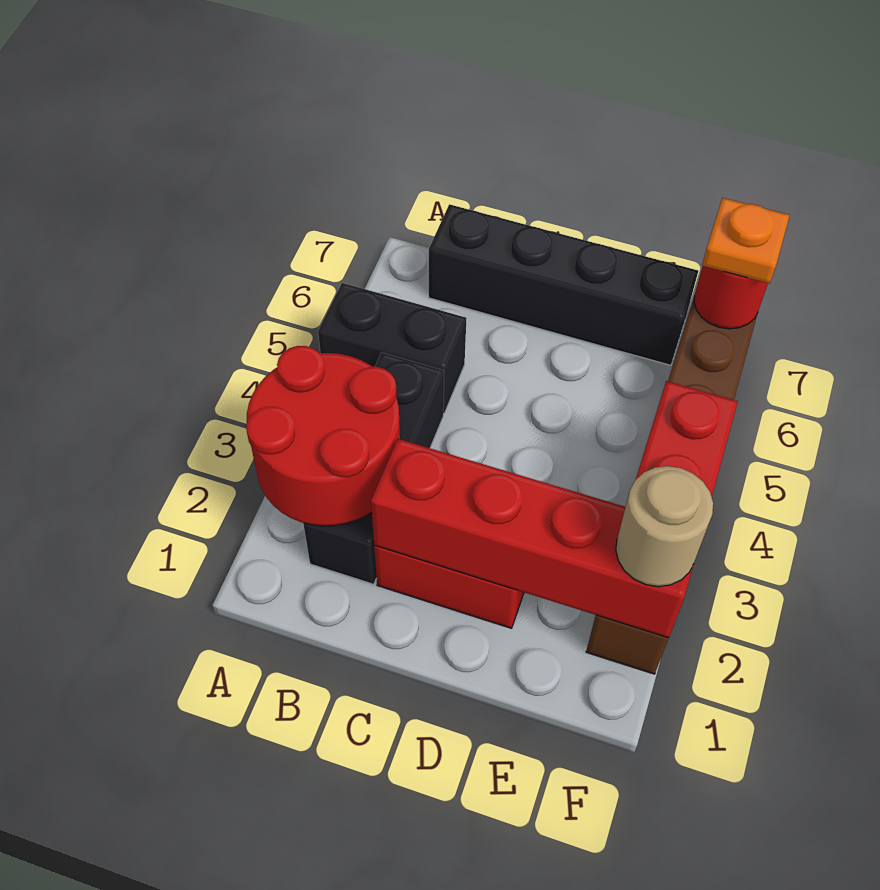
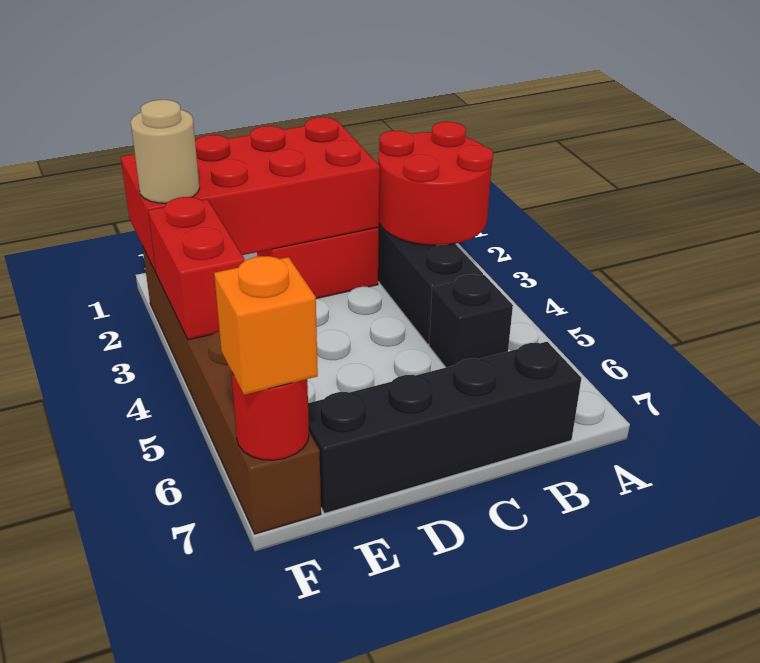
black 1x2 brick [318,283,466,414] -> black 1x1 brick [429,274,513,367]
red 1x4 brick [371,439,693,638] -> red 2x4 brick [121,117,380,273]
orange 1x1 plate [702,198,790,284] -> orange 1x1 brick [214,256,318,395]

